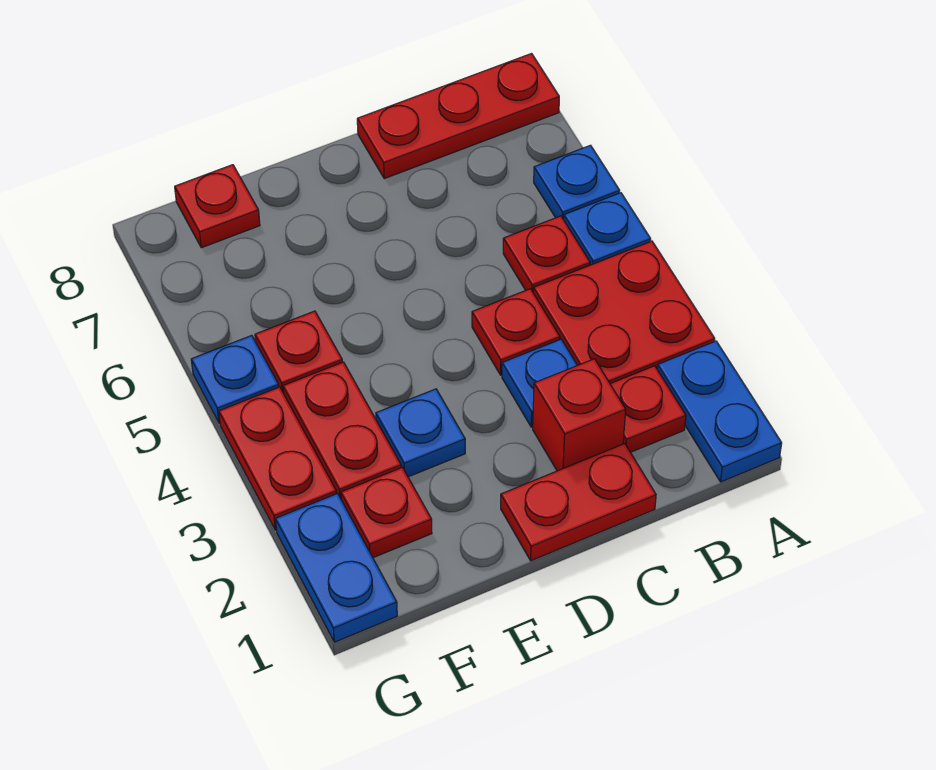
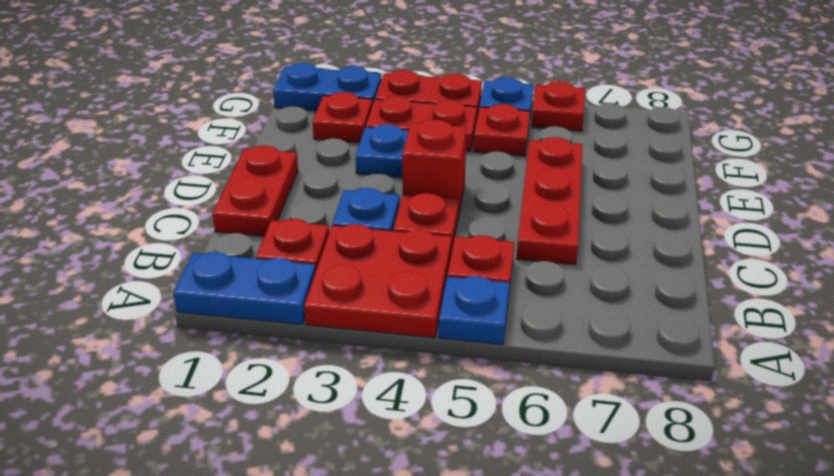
blue 1x1 plate [534,145,620,220] -> none
red 1x3 plate [357,54,559,179] -> red 1x3 plate moved to [516,137,583,265]
red 1x1 brick [533,359,626,471] -> red 1x1 brick moved to [402,120,467,216]
red 1x1 plate [175,165,260,248] -> red 1x1 plate moved to [532,81,585,131]

